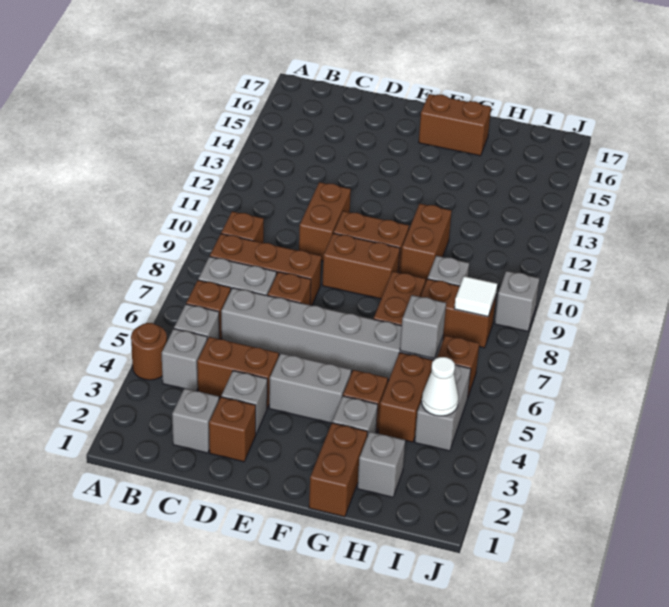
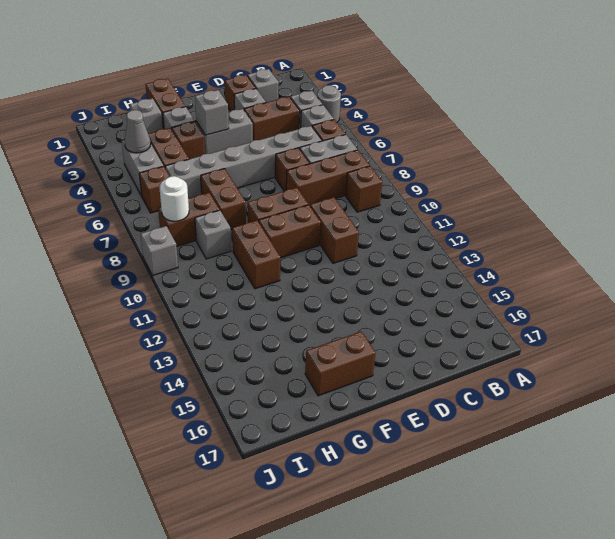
brown 1x1 round brick [131,323,167,380] -> grey 1x1 round brick [317,85,341,122]
grey 1x1 brick [400,295,446,359] -> grey 1x1 brick moved to [195,90,229,135]
white 1x1 cone [422,357,459,416] -> grey 1x1 cone [124,110,151,153]
white 1x1 tile [454,276,497,317] -> white 1x1 round brick [159,176,189,221]

